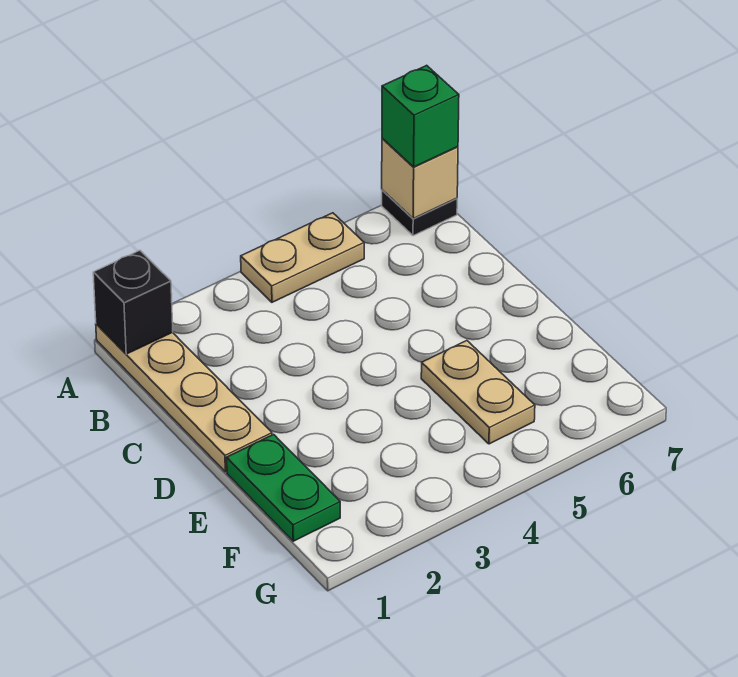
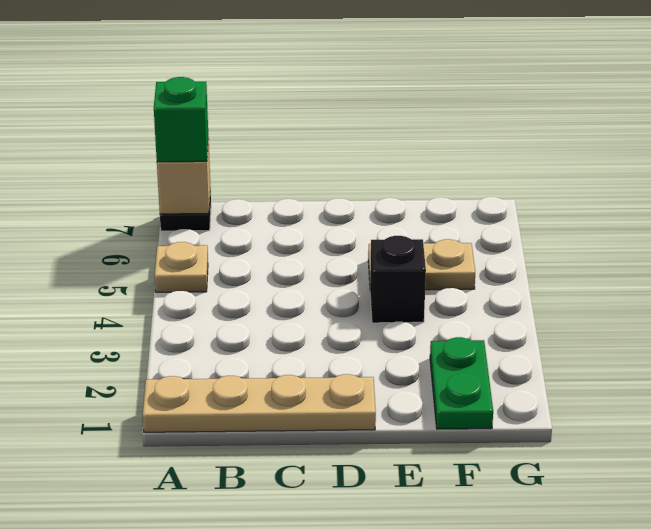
black 1x1 brick [93,251,173,354] -> black 1x1 brick moved to [370,236,426,323]
tan 1x2 plate [241,213,364,302] -> tan 1x1 plate [155,242,208,292]
green 1x2 plate [227,434,340,541] -> green 1x2 plate turned to [430,337,493,429]

